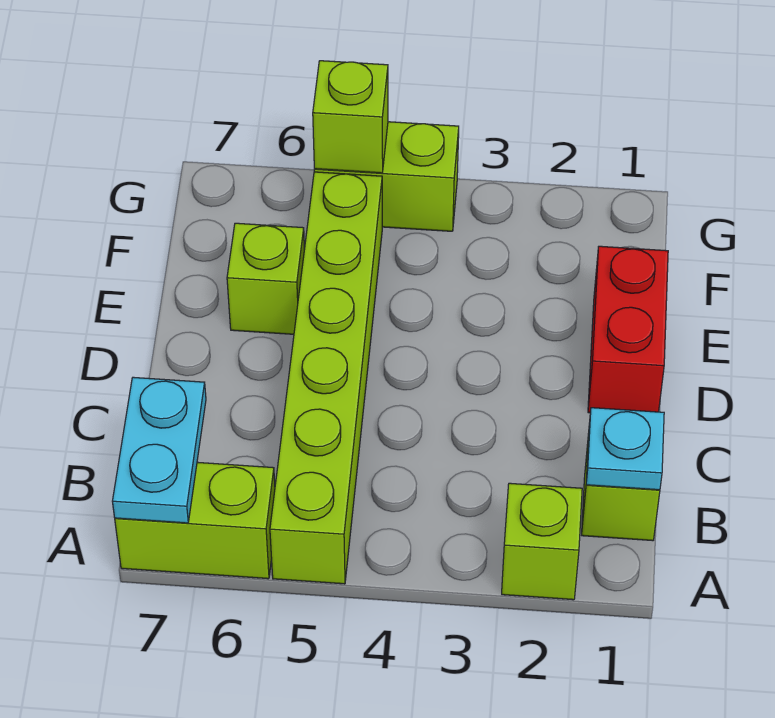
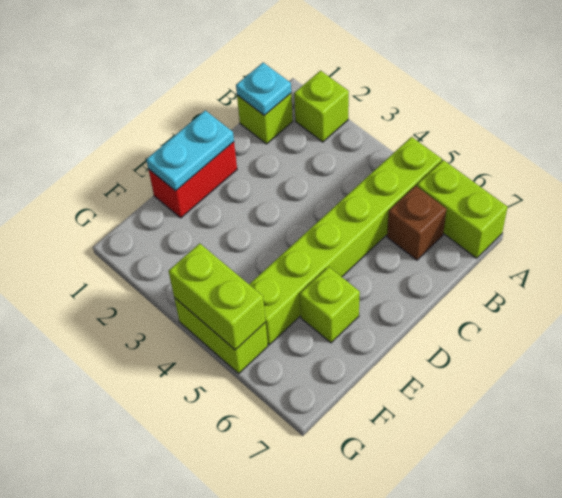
cyan 1x2 plate [112,377,206,523] -> cyan 1x2 plate moved to [146,110,234,191]
none -> brown 1x1 brick [387,186,447,260]
lime 1x1 brick [313,61,388,173] -> lime 1x2 brick [169,243,266,350]

